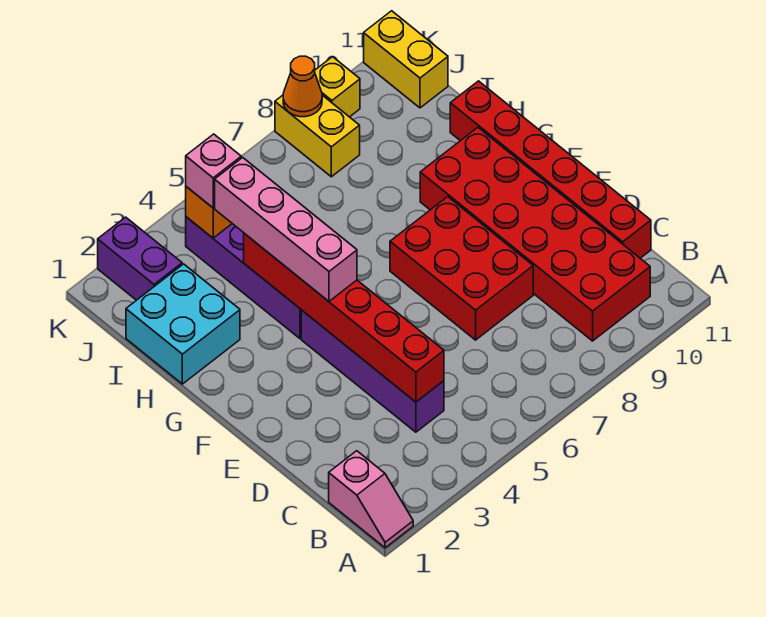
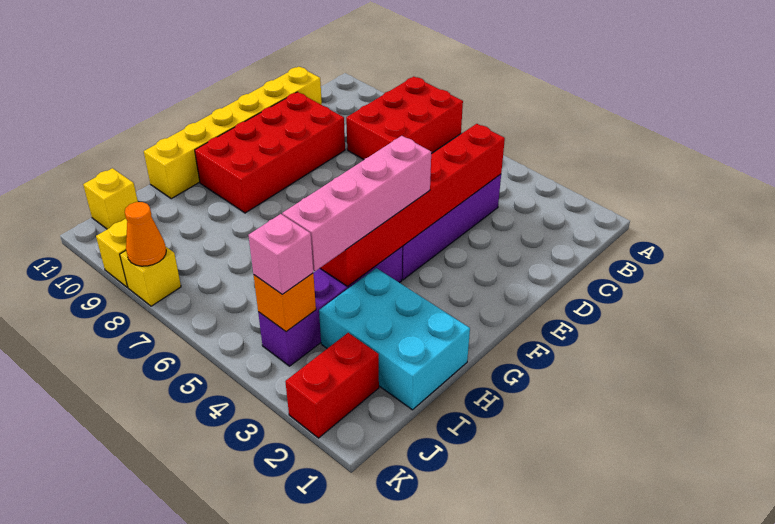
pink 1x2 slope [329,451,413,548] -> none
red 2x6 brick [420,128,650,341] -> red 2x4 brick [195,92,345,213]
red 1x6 brick [450,81,651,258] -> yellow 1x6 brick [144,67,322,199]
red 2x3 brick [390,197,533,340] -> red 2x3 brick moved to [346,77,463,159]
cyan 2x2 brick [126,264,240,384] -> cyan 2x3 brick [319,268,470,410]
purple 1x2 brick [98,217,182,300] -> red 1x2 brick [285,333,379,438]
yellow 1x2 brick [275,95,360,177] -> yellow 1x1 brick [120,247,181,306]
yellow 1x2 brick [364,11,448,108] -> yellow 1x1 brick [83,168,138,229]

